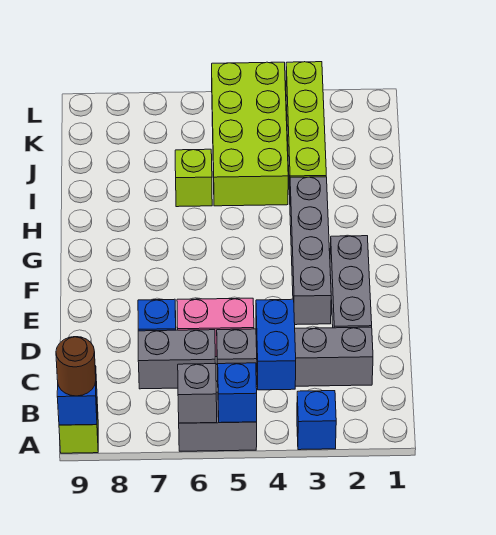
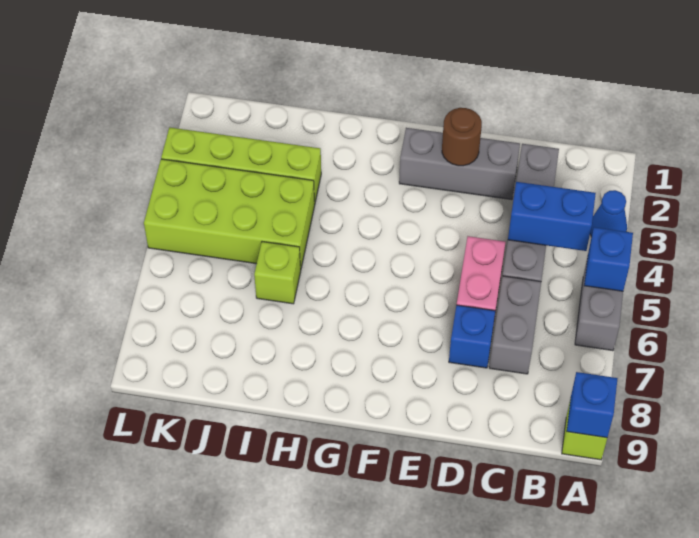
blue 1x1 brick [297,391,336,450] -> blue 1x1 cone [590,190,627,237]
grey 1x1 brick [178,364,217,423] -> none
brown 1x1 round brick [56,337,96,396] -> brown 1x1 round brick moved to [442,108,482,166]
grey 1x4 brick [290,177,331,325] -> none

